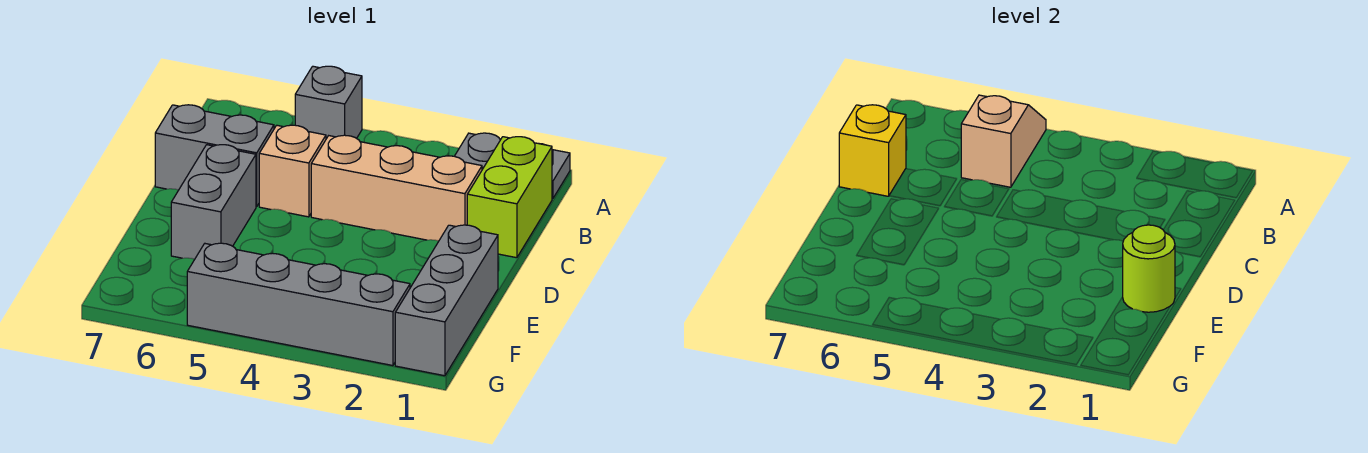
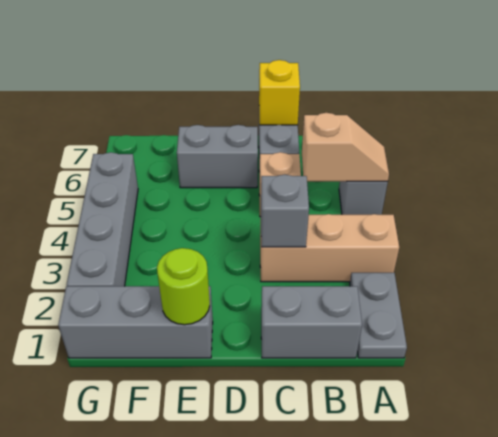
lime 1x2 brick [467,137,552,258] -> grey 1x2 brick [261,286,362,358]
tan 1x3 brick [311,135,482,241] -> tan 1x3 brick turned to [260,214,399,282]
none -> grey 1x1 brick [261,174,309,247]

